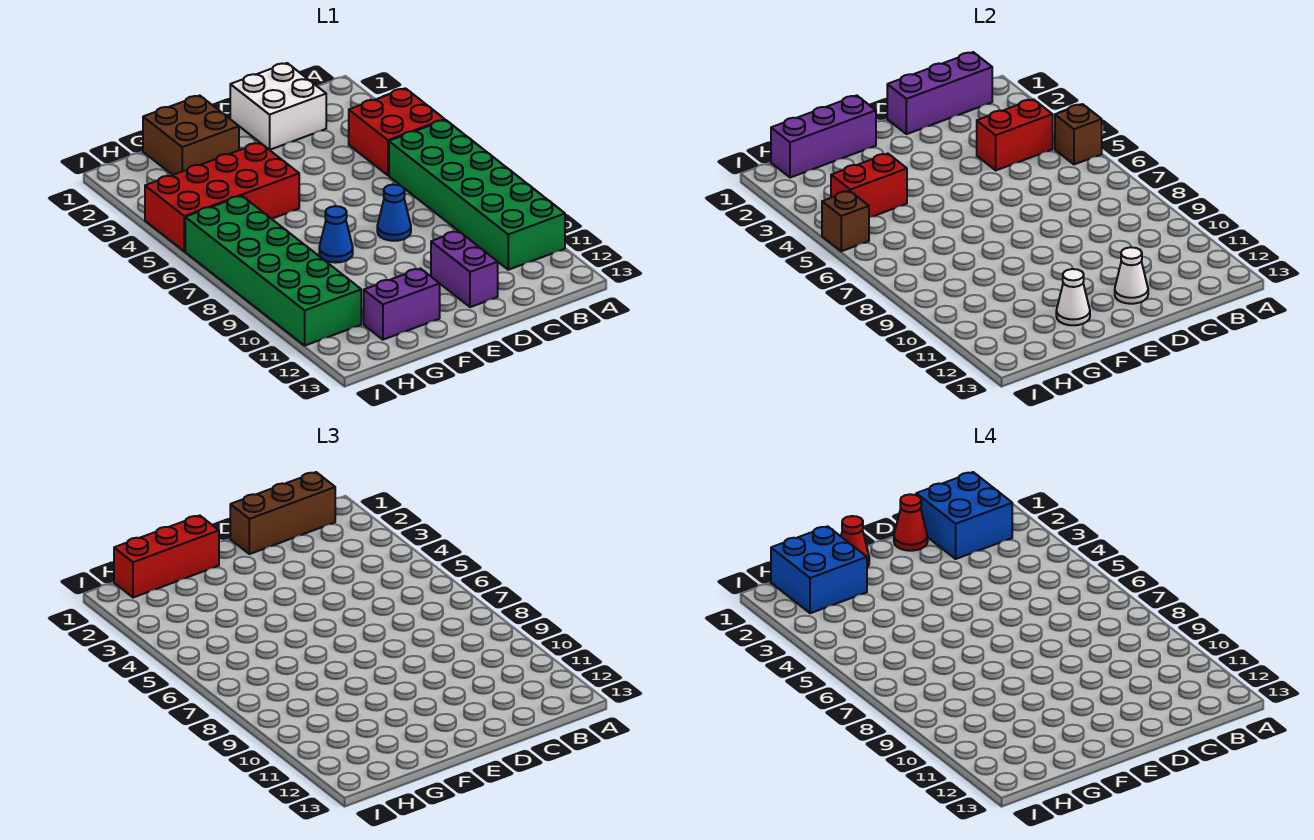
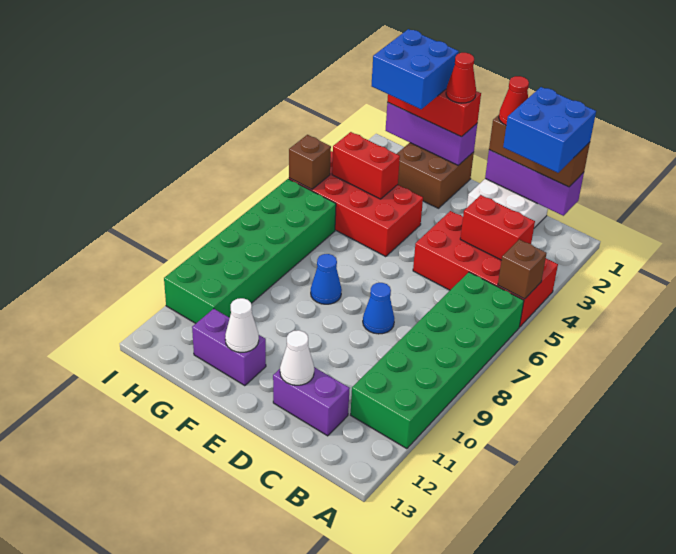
red 2x2 brick [349,88,445,175] -> red 2x4 brick [413,211,558,327]
purple 1x2 brick [431,231,498,307] -> purple 1x2 brick turned to [273,367,350,436]

